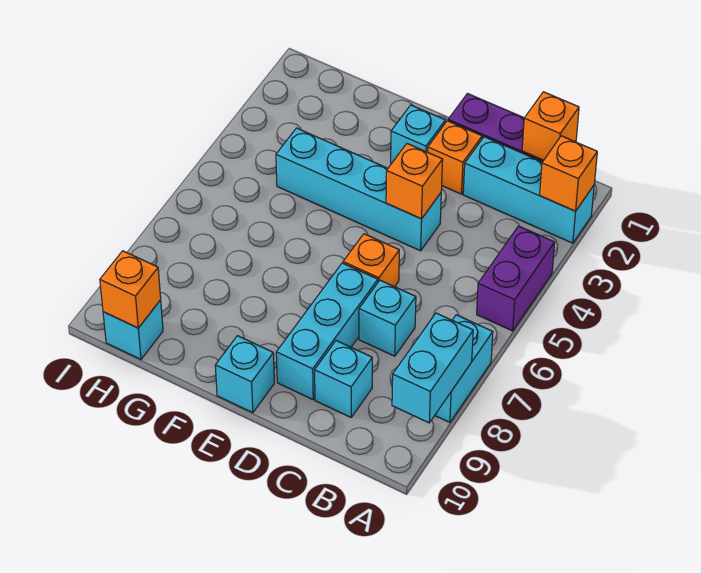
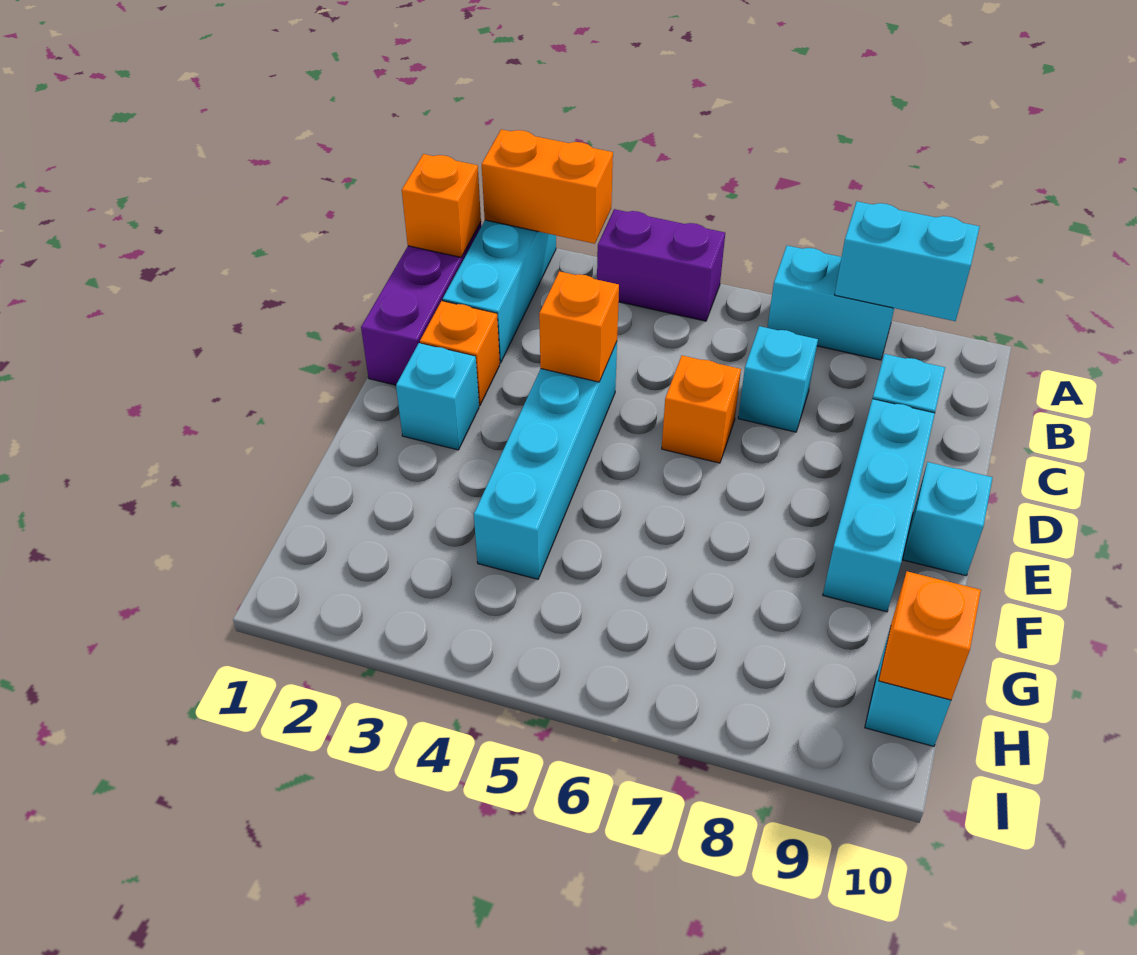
orange 1x1 brick [540,136,597,211] -> orange 1x2 brick [482,129,613,244]
cyan 1x3 brick [276,263,378,399] -> cyan 1x3 brick turned to [823,399,935,612]

